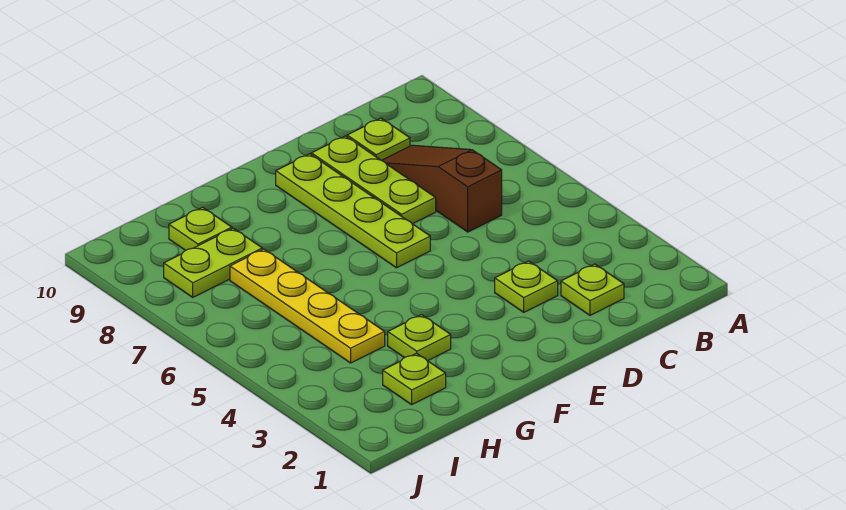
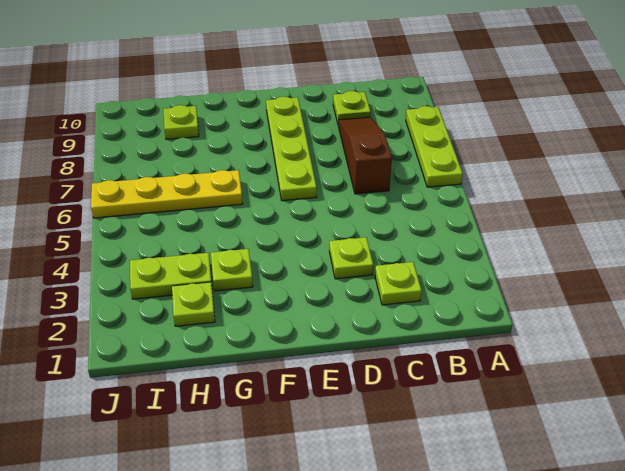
lime 1x3 plate [311,136,436,224] -> lime 1x3 plate moved to [406,106,463,187]
yellow 1x4 plate [230,249,385,363] -> yellow 1x4 plate turned to [91,170,243,218]
lime 1x2 plate [164,228,262,297] -> lime 1x2 plate moved to [130,253,212,299]

